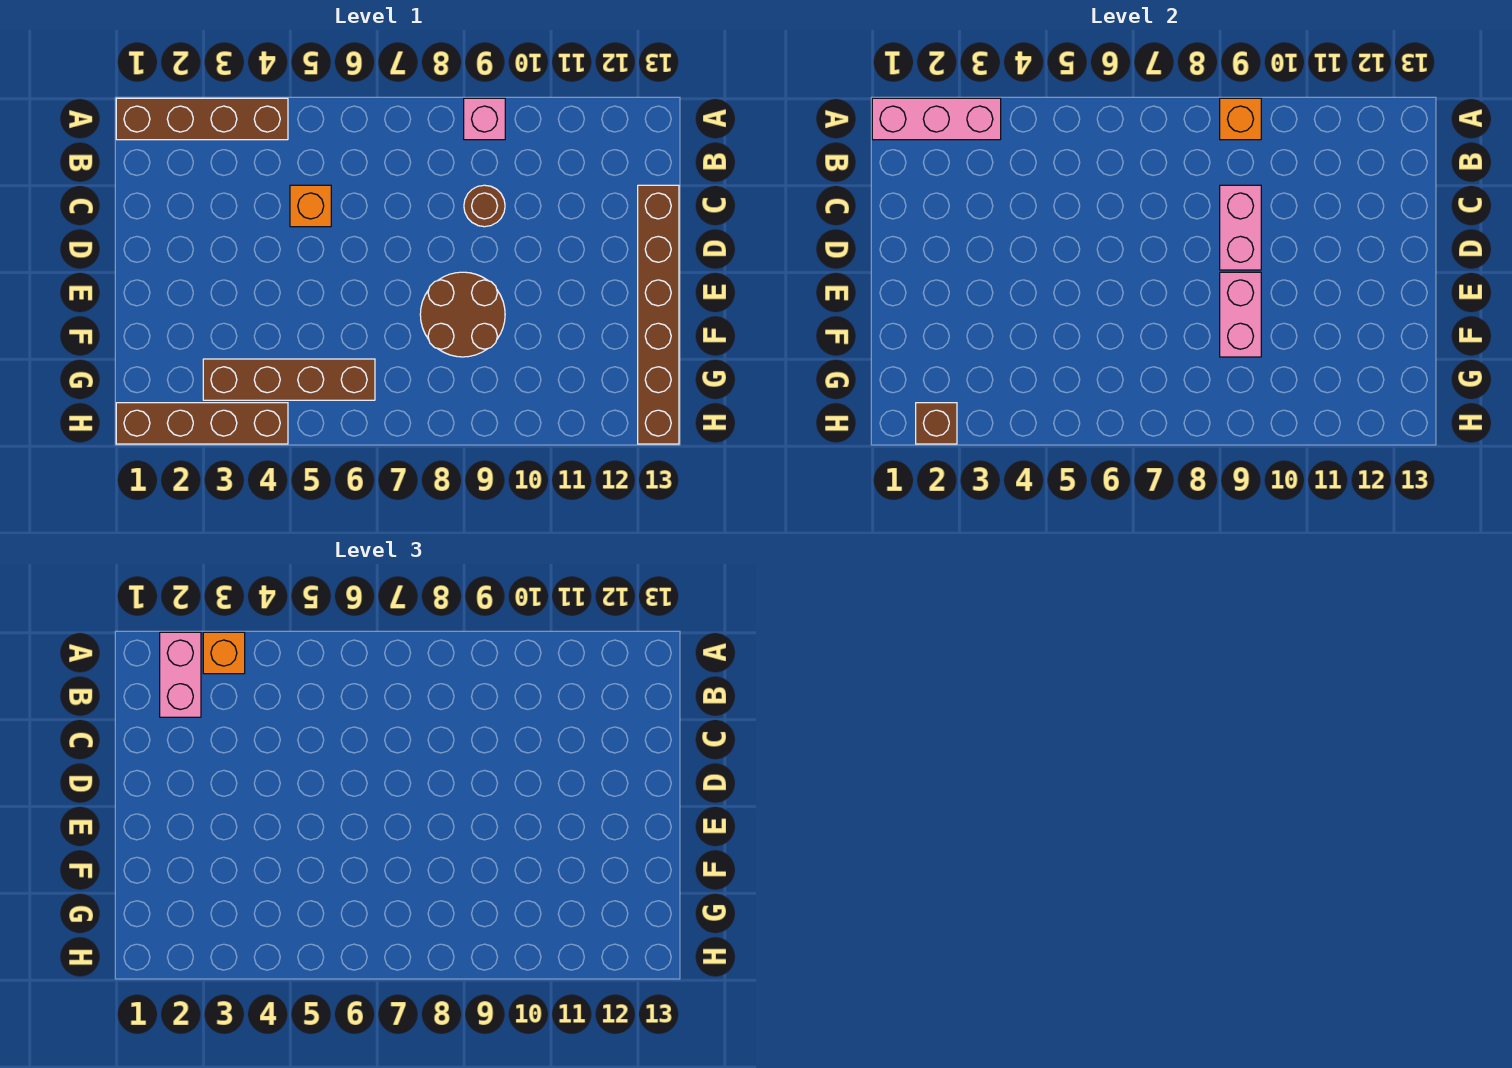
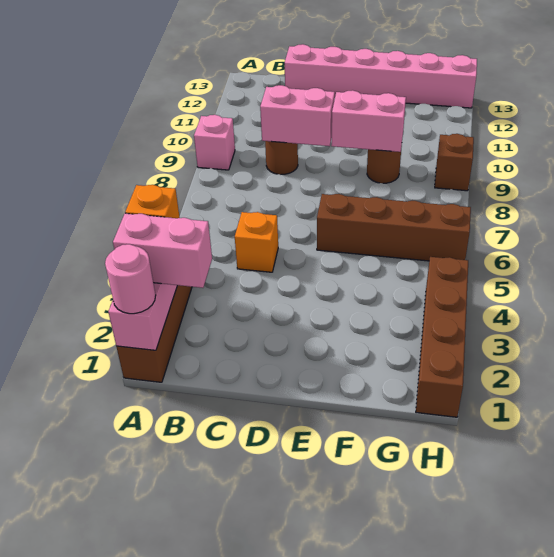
none -> pink 1x1 round brick [105,244,156,314]
orange 1x1 brick [1220,98,1261,140] -> none
brown 1x6 brick [638,185,679,444] -> pink 1x6 brick [285,44,477,108]
brown 2x2 round brick [420,272,505,357] -> brown 1x1 round brick [367,146,402,183]
brown 1x4 brick [203,359,375,400] -> brown 1x4 brick turned to [317,194,471,261]
brown 1x1 brick [916,403,957,444] -> brown 1x1 brick moved to [435,134,474,191]

